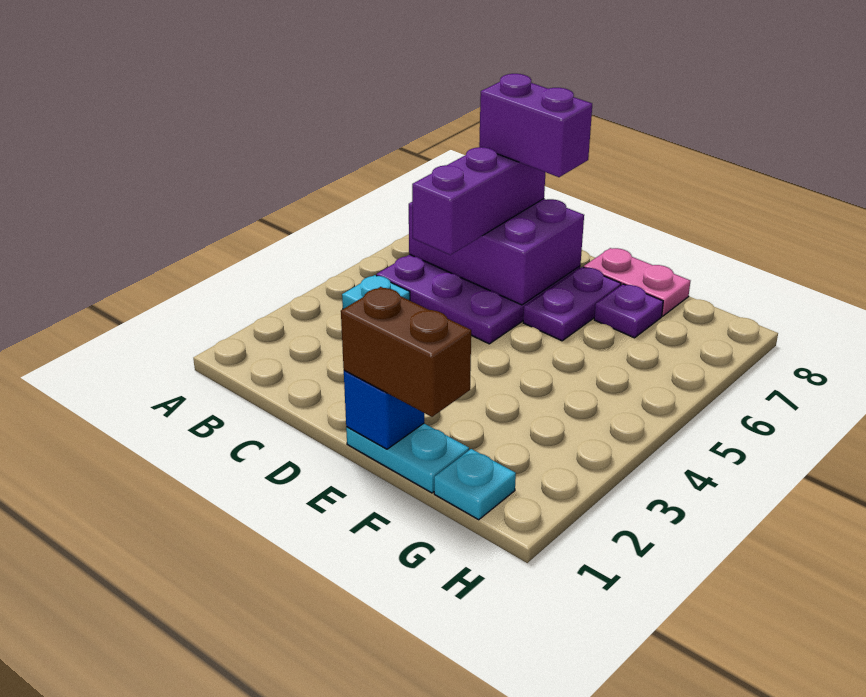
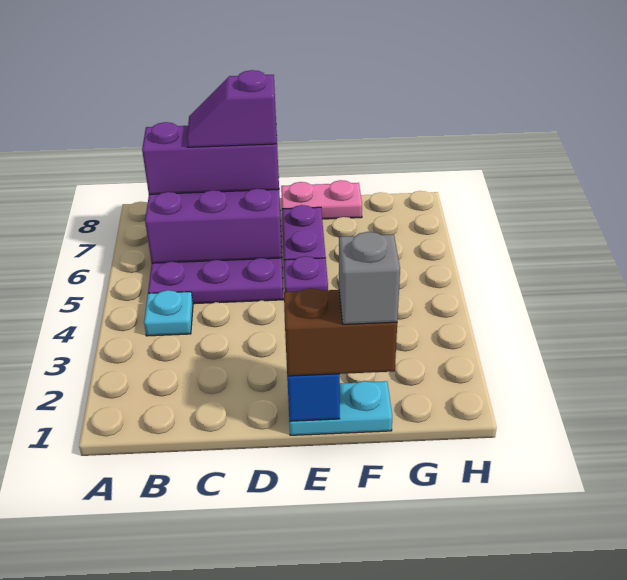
purple 1x3 brick [412,147,545,255] -> purple 1x3 brick turned to [142,122,279,194]
purple 1x2 brick [479,74,592,177] -> purple 1x2 slope [187,70,277,147]
none -> grey 1x1 brick [339,232,400,324]
purple 1x1 plate [594,284,663,338] -> purple 1x1 plate moved to [284,256,328,292]
cyan 1x1 plate [434,449,516,520] -> none

